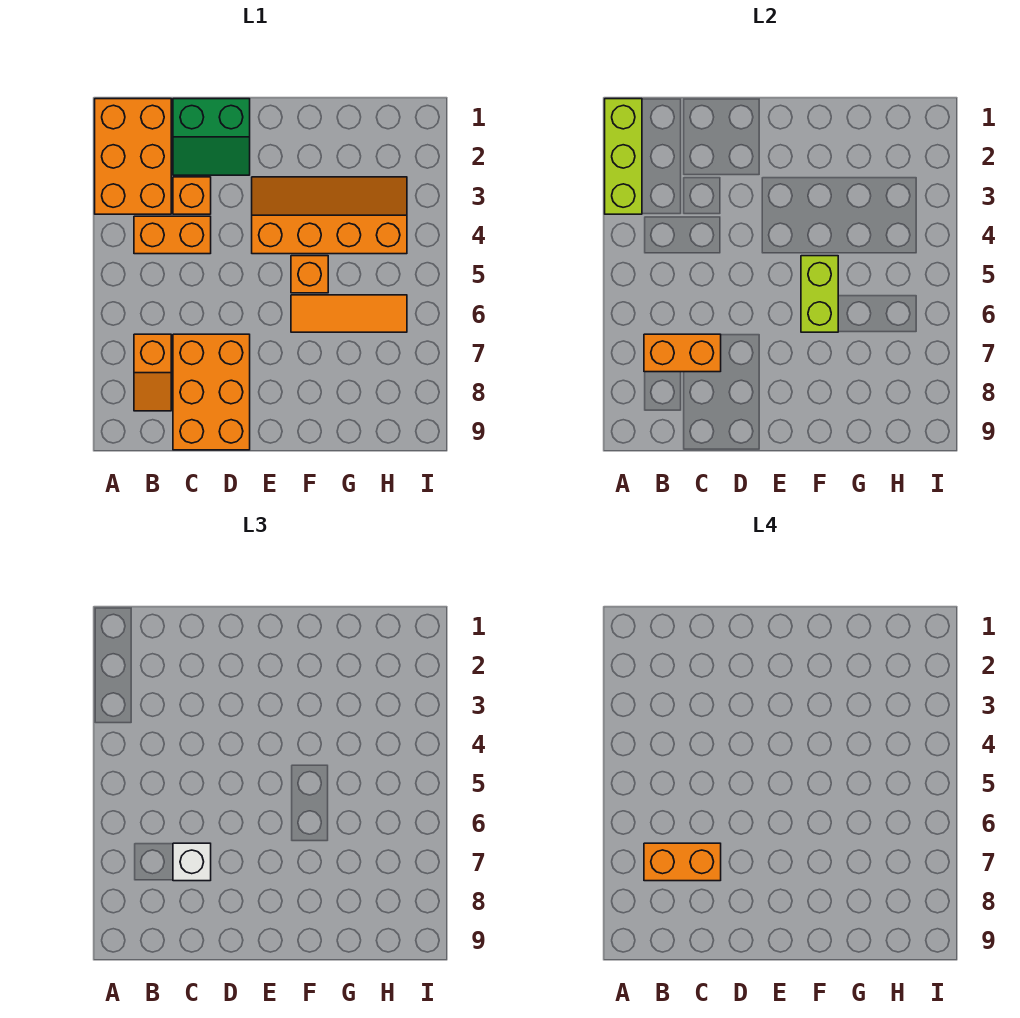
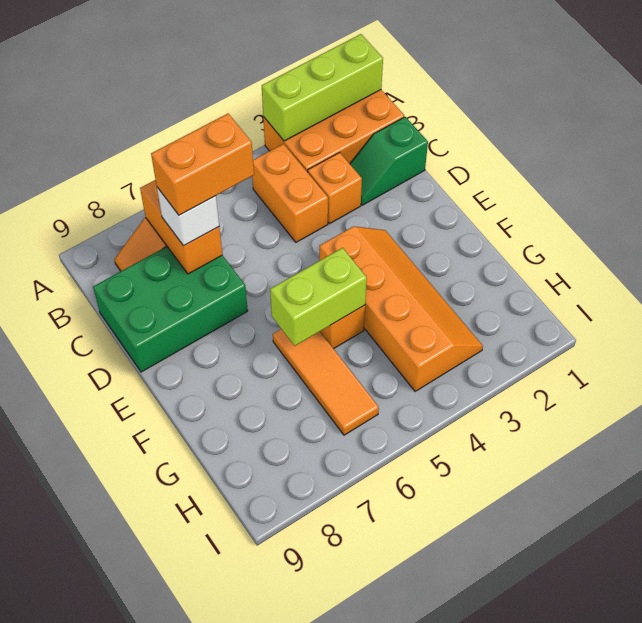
orange 1x2 brick [644,843,721,881] -> orange 1x2 brick turned to [151,114,254,215]
green 2x2 slope [173,99,250,175] -> green 1x2 slope [350,117,428,205]
orange 2x3 brick [173,334,250,450] -> green 2x3 brick [93,247,248,372]

